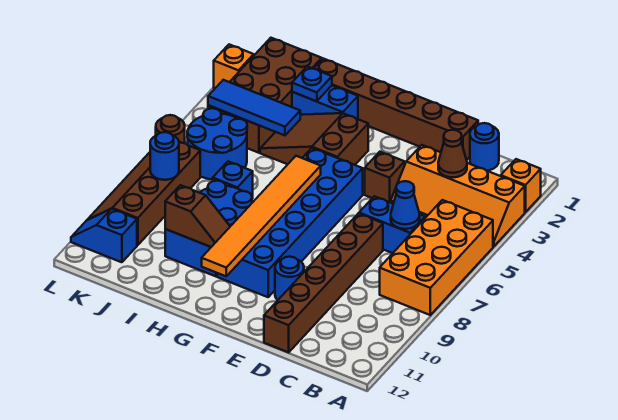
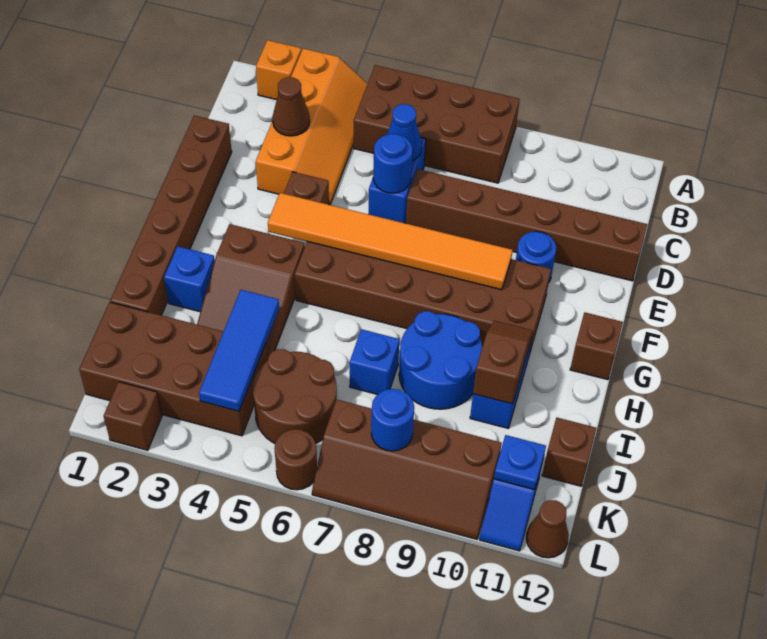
orange 2x4 brick [380,200,493,315] -> brown 2x4 brick [354,65,520,183]
blue 1x1 round brick [470,123,499,171] -> blue 1x1 round brick moved to [373,134,412,193]
blue 2x6 brick [217,148,363,297] -> brown 2x6 brick [294,242,551,355]
orange 1x6 tile [202,156,321,276] -> orange 1x6 tile moved to [268,193,513,290]
none -> brown 1x1 brick [570,312,623,380]
blue 1x2 brick [292,86,358,119] -> blue 1x1 brick [164,246,215,312]
blue 1x1 plate [292,66,332,101] -> blue 1x1 plate moved to [494,435,546,490]
blue 2x2 round brick [187,108,247,180] -> brown 2x2 round brick [253,349,337,443]
none -> brown 1x1 brick [542,418,596,486]
orange 1x1 brick [214,45,254,88] -> brown 1x1 brick [104,382,162,450]
none -> brown 1x1 cone [526,500,569,558]

